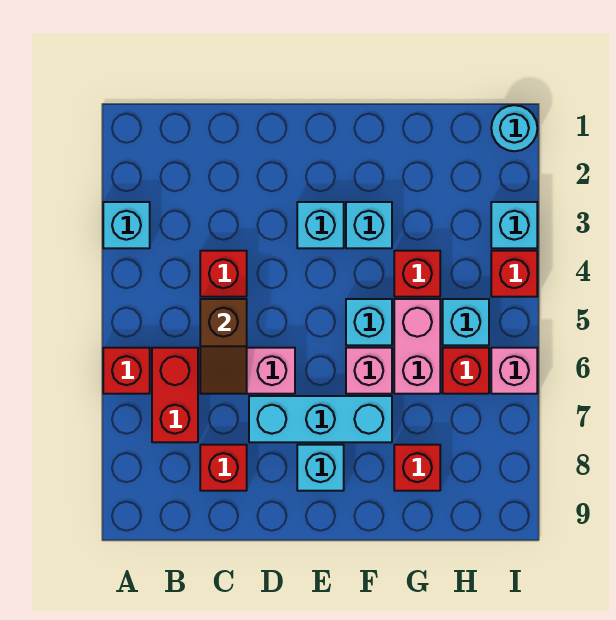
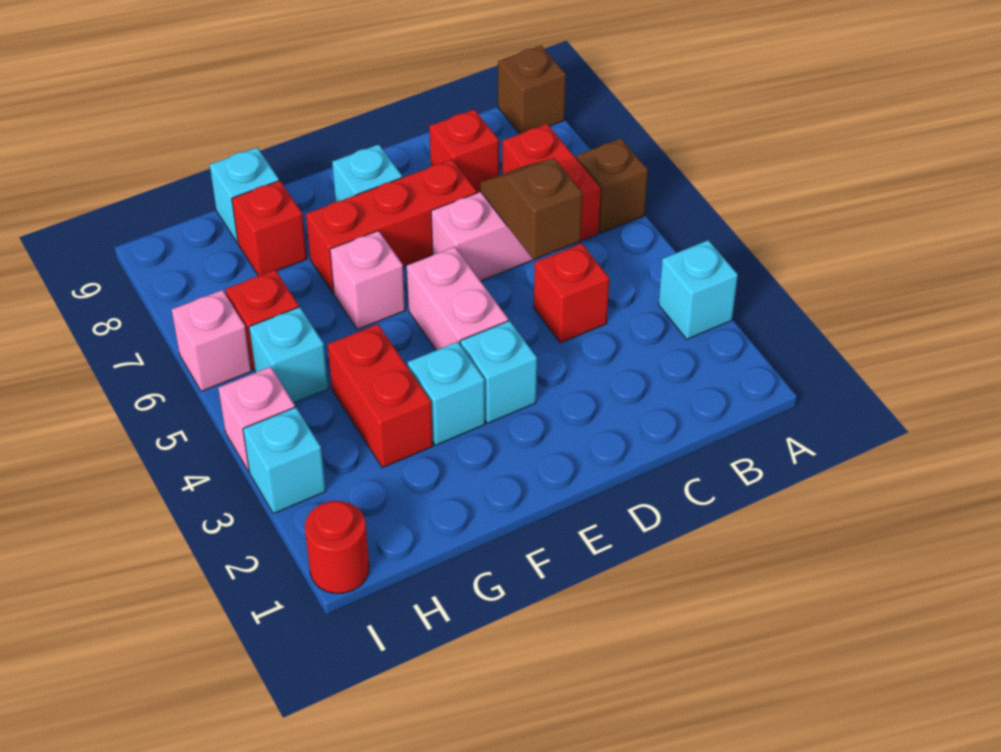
red 1x1 brick [103,348,150,394] -> brown 1x1 brick [576,139,648,233]
none -> brown 1x1 brick [498,46,566,134]
cyan 1x3 brick [249,396,392,442] -> red 1x3 brick [306,159,477,293]
cyan 1x1 brick [346,299,392,345] -> cyan 1x1 brick moved to [210,148,279,243]
red 1x1 brick [394,251,440,297] -> red 1x2 brick [328,324,433,468]
pink 1x2 brick [394,299,440,394] -> pink 1x2 brick moved to [407,247,508,350]
cyan 1x1 round brick [491,105,537,151] -> red 1x1 round brick [305,501,369,593]
red 1x1 brick [491,251,537,297] -> pink 1x1 brick [218,367,295,472]

